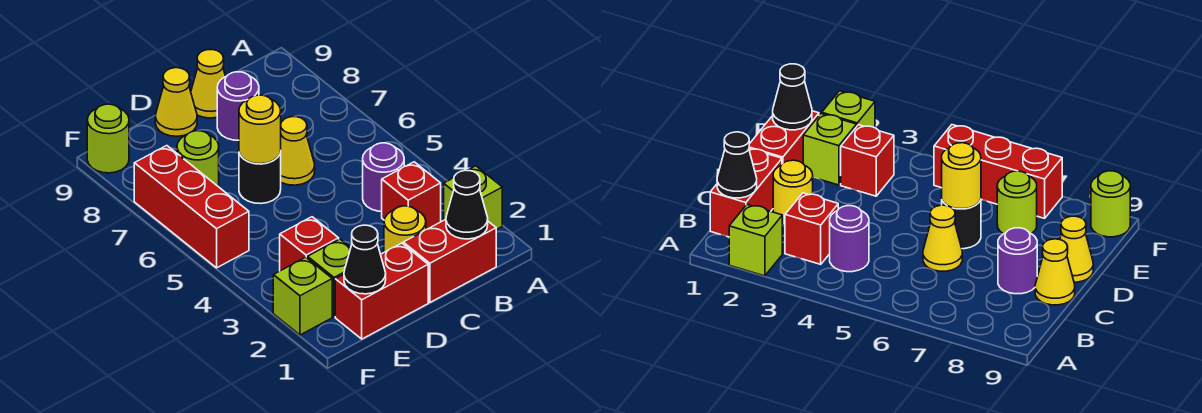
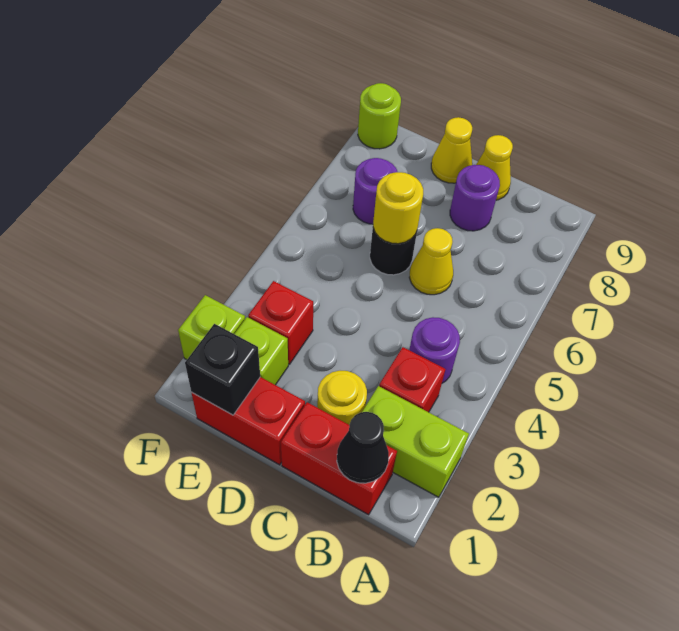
lime 1x1 brick [444,166,502,230] -> lime 1x2 brick [362,386,469,497]
black 1x1 cone [344,225,386,294] -> black 1x1 brick [185,324,260,415]
lime 1x1 round brick [177,131,219,187] -> purple 1x1 round brick [353,158,397,224]
red 1x3 brick [134,146,249,268] -> none

